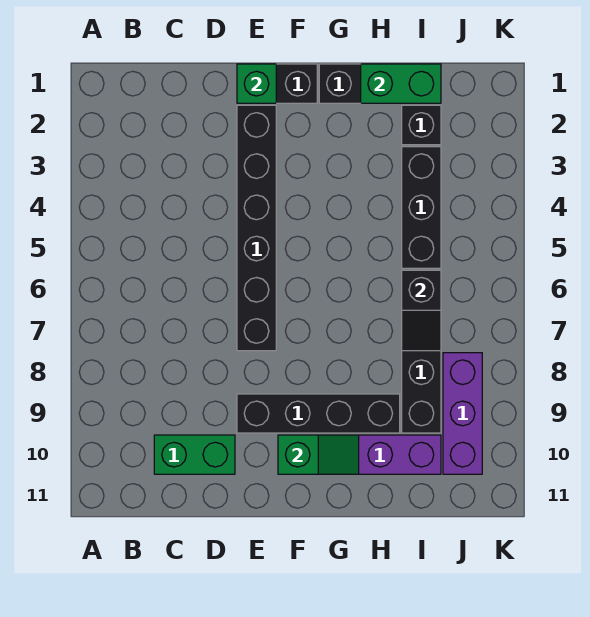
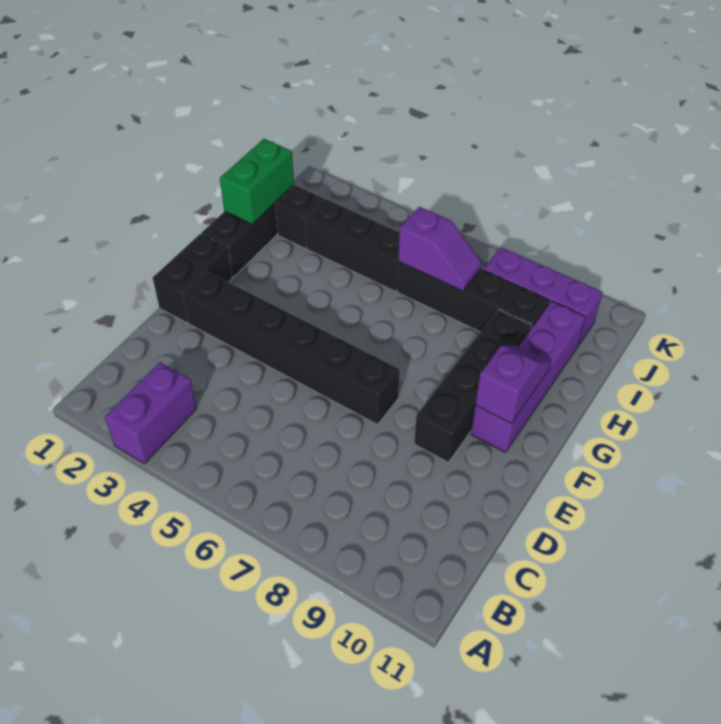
none -> purple 1x2 brick [105,362,197,464]
green 1x2 brick [154,435,235,474] -> none
green 1x1 brick [237,64,276,103] -> none
green 1x2 slope [278,435,359,474] -> purple 1x2 slope [475,346,551,423]
black 1x2 slope [402,270,441,351] -> purple 1x2 slope [398,207,482,291]

